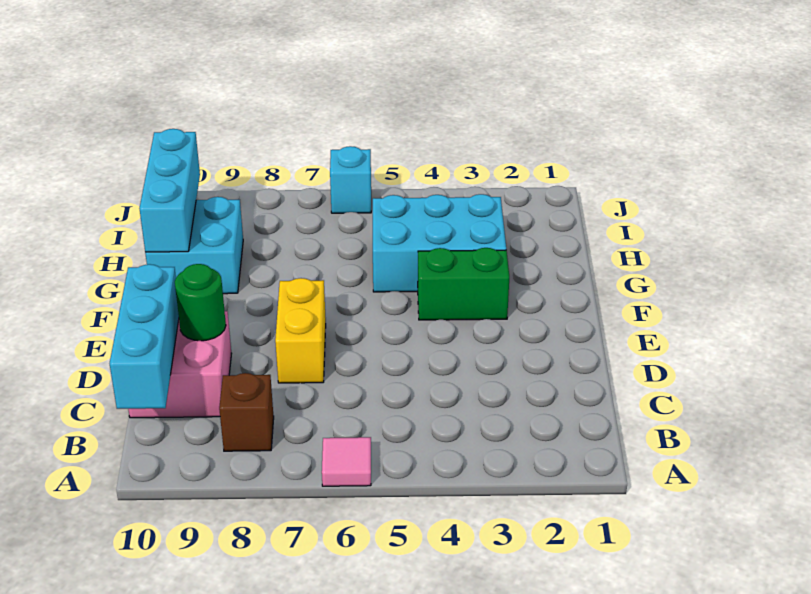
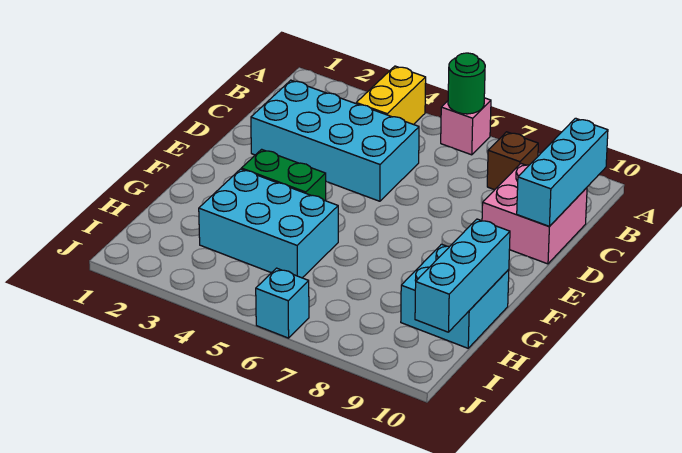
pink 1x1 tile [322,437,371,486] -> pink 1x1 brick [441,98,491,155]
none -> cyan 2x4 brick [251,80,419,201]
yellow 1x2 brick [275,278,326,383] -> yellow 1x2 brick moved to [356,66,426,125]
green 1x1 round brick [175,264,226,341] -> green 1x1 round brick moved to [448,53,485,114]

